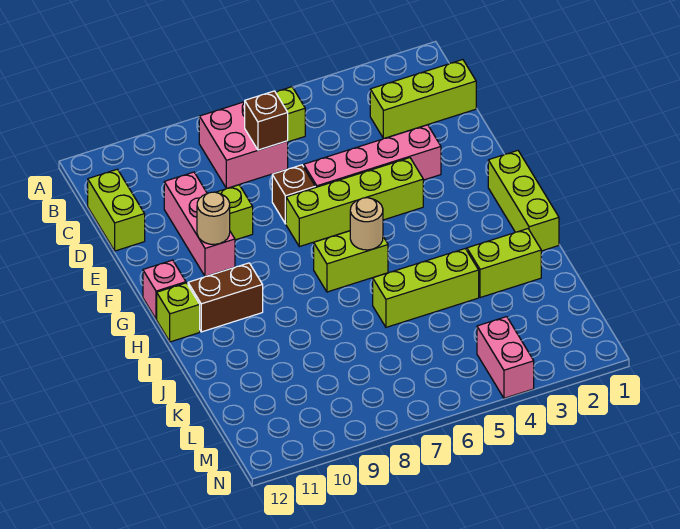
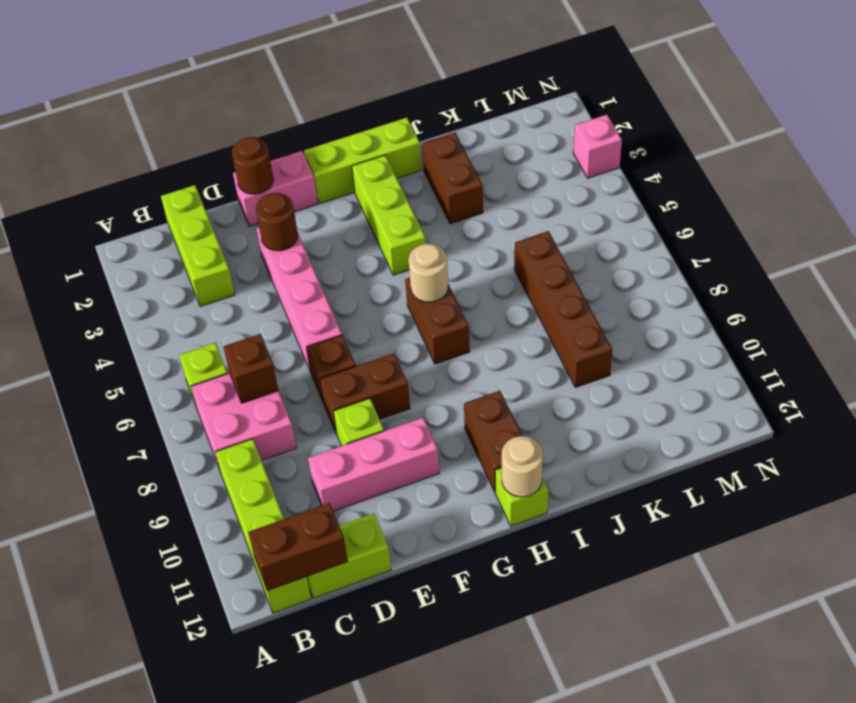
none -> brown 1x2 brick [248,503,348,591]
none -> brown 1x1 round brick [232,137,273,194]
none -> brown 1x1 round brick [256,193,298,251]
none -> brown 1x2 brick [320,353,410,434]
lime 1x4 brick [286,158,423,247] -> lime 1x4 brick moved to [215,439,311,613]
tan 1x1 round brick [197,192,230,244] -> tan 1x1 round brick moved to [502,436,543,497]
pink 1x1 brick [143,260,186,319] -> pink 1x1 brick moved to [573,115,622,178]
lime 1x2 brick [314,231,388,292] -> brown 1x2 brick [405,278,470,364]
lime 1x2 brick [467,229,541,298] -> brown 1x2 brick [422,133,483,224]
lime 1x3 brick [373,249,479,327] -> lime 1x3 brick moved to [352,155,426,275]
none -> brown 1x4 brick [514,231,612,387]
pink 1x2 brick [477,317,534,398] -> pink 1x2 brick moved to [233,151,318,226]

